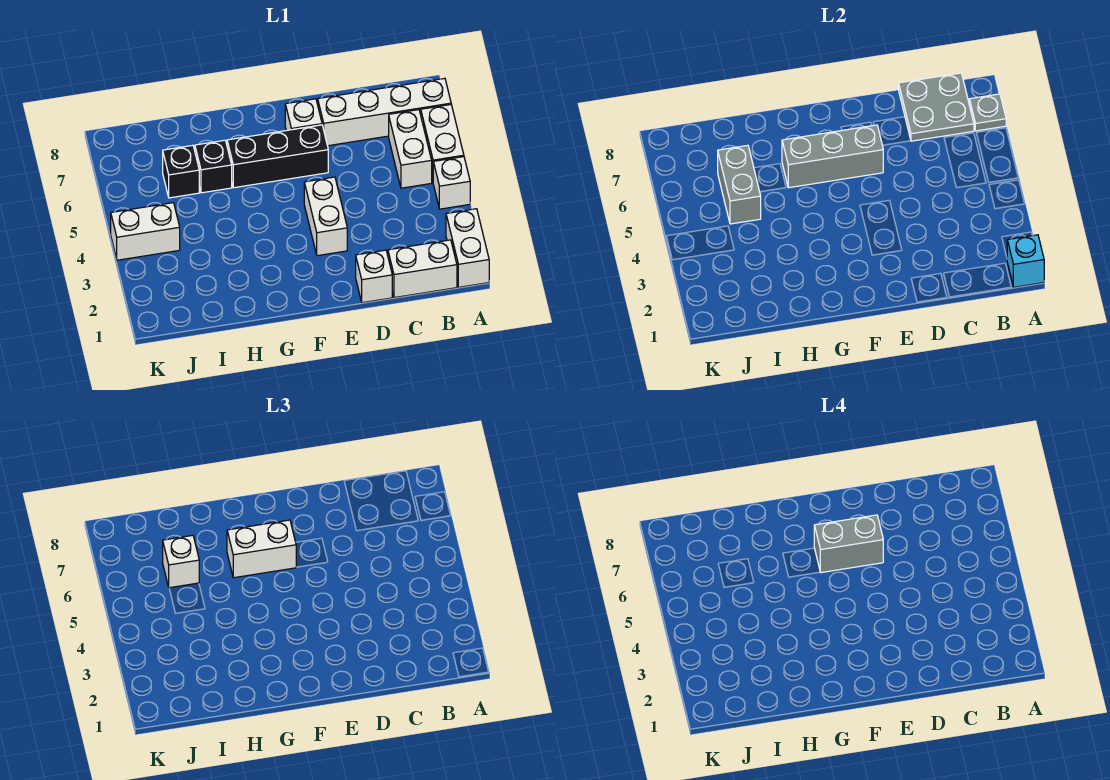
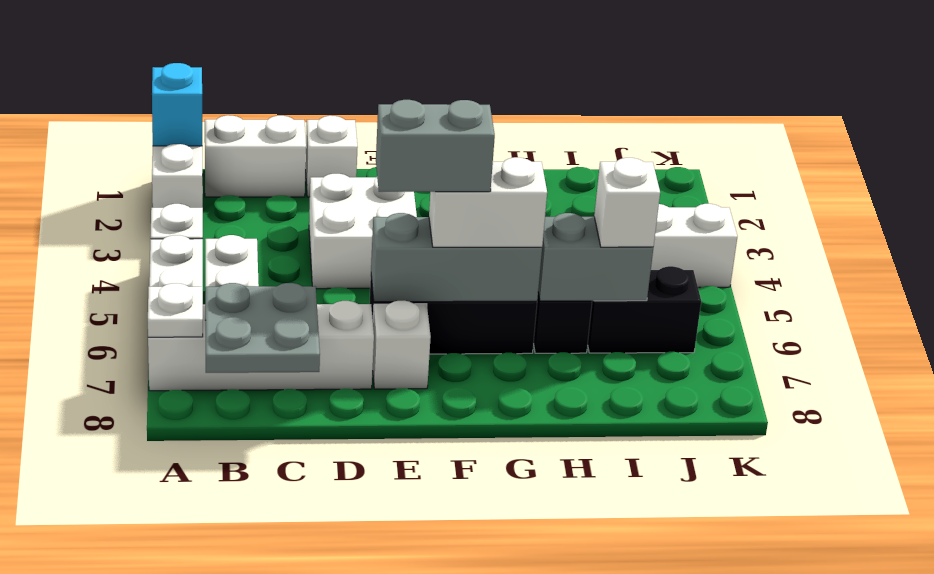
grey 1x1 plate [969,94,1006,131] -> white 1x1 plate [148,283,203,337]
white 1x2 brick [304,177,347,256] -> white 2x2 brick [309,174,417,289]
grey 1x2 brick [718,145,761,224] -> grey 1x2 brick turned to [538,213,653,301]
black 1x1 brick [163,145,199,198] -> black 1x2 brick [588,266,701,353]

